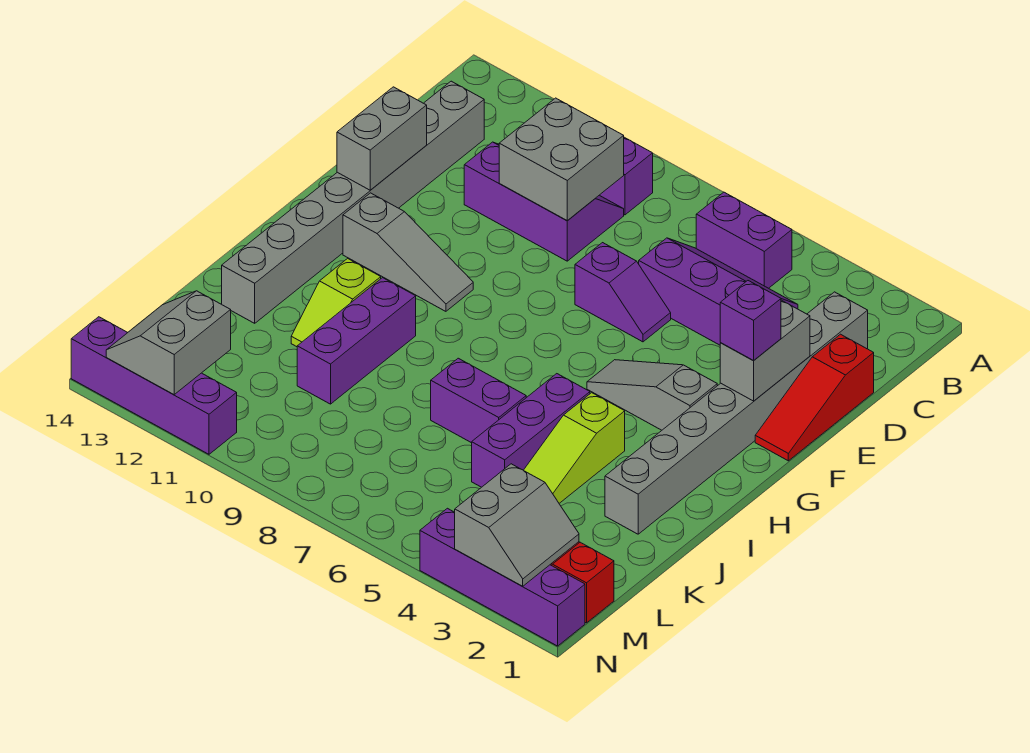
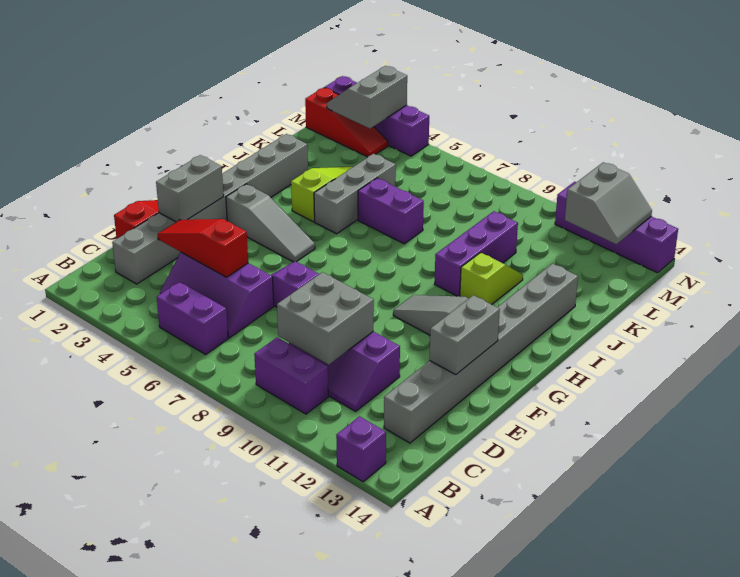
none -> red 1x3 slope [158,219,248,277]
purple 1x1 brick [720,281,781,361] -> purple 1x1 brick moved to [336,416,386,482]
purple 1x3 brick [472,374,590,487] -> grey 1x3 brick [314,154,396,234]

